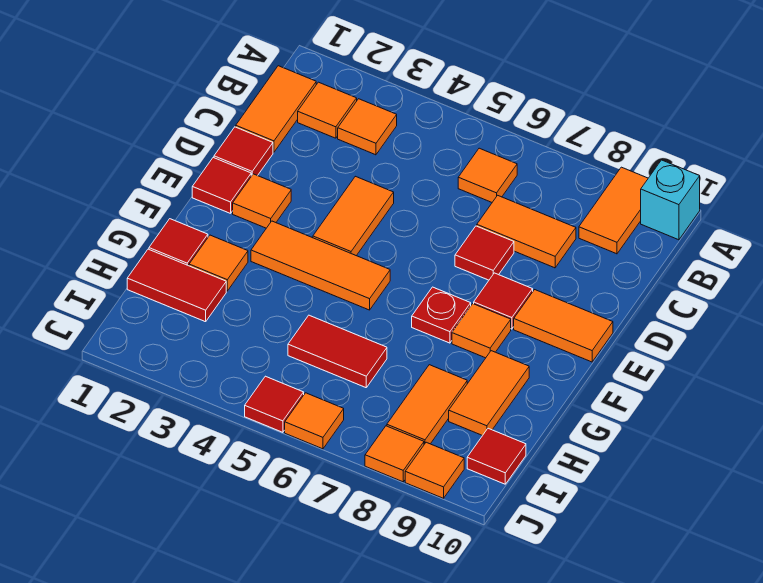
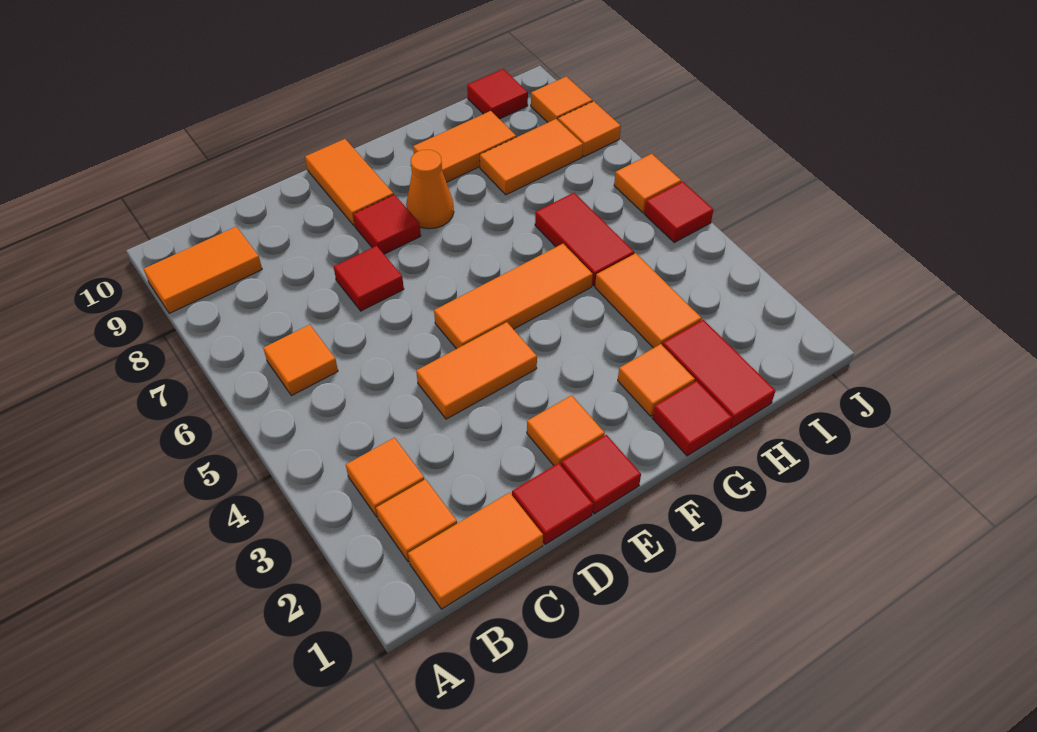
cyan 1x1 brick [641,160,700,240] -> none
orange 1x2 tile [477,195,576,268] -> orange 1x2 tile moved to [595,253,701,348]
orange 1x3 tile [251,221,390,310] -> orange 1x3 tile turned to [434,244,593,349]
red 1x1 plate [412,287,471,343] -> none
orange 1x1 tile [452,304,511,358] -> orange 1x1 cone [406,150,454,229]

